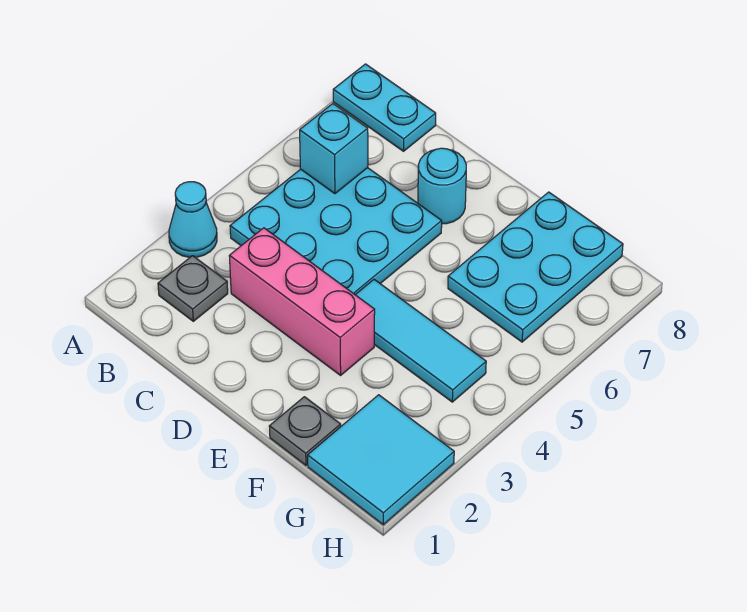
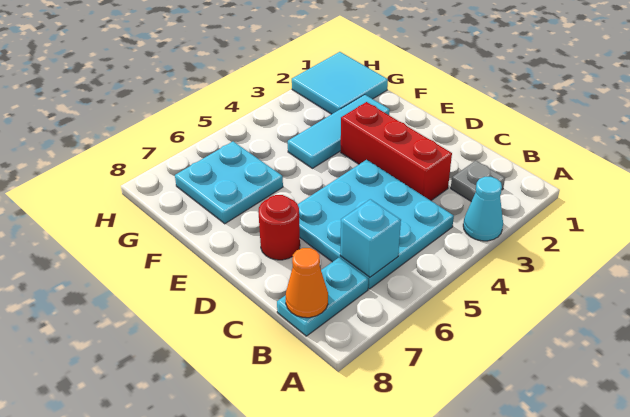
cyan 1x2 plate [333,64,436,151] -> cyan 1x2 plate turned to [277,258,368,336]
none -> orange 1x1 cone [286,248,328,318]
pink 1x3 brick [230,228,375,375] -> red 1x3 brick [341,102,452,201]
cyan 1x1 round brick [418,148,466,224] -> red 1x1 round brick [259,195,300,260]
cyan 1x3 tile [356,280,486,402] -> cyan 1x3 tile turned to [288,95,390,168]
grey 1x1 plate [269,397,341,465] -> none
cyan 2x3 plate [448,192,623,342] -> cyan 2x2 plate [175,142,283,224]

